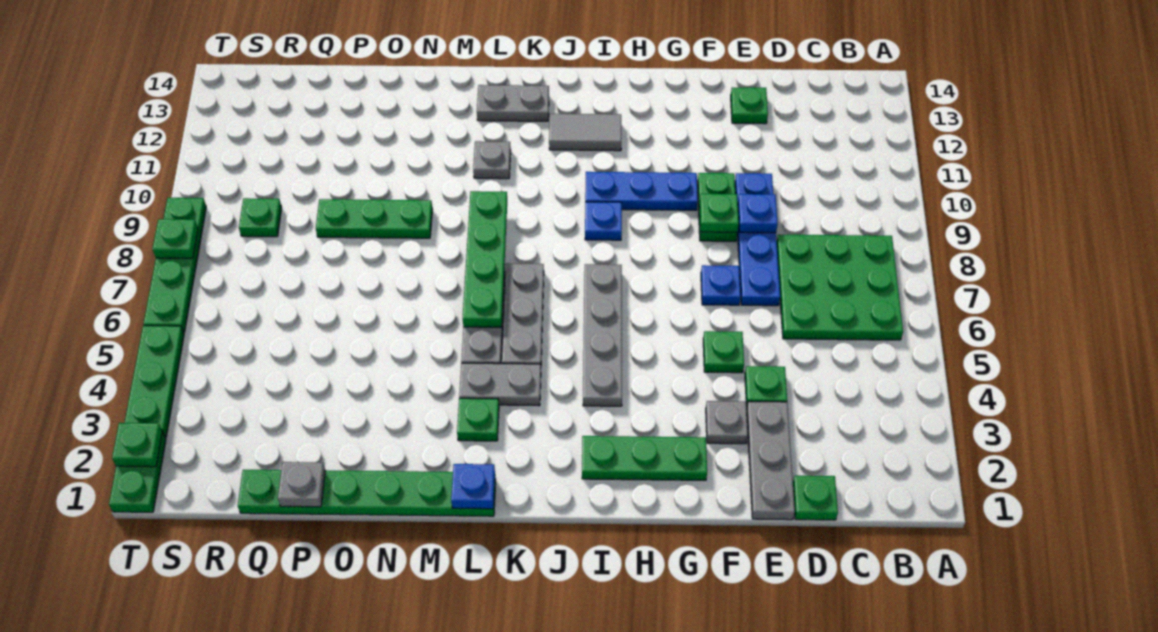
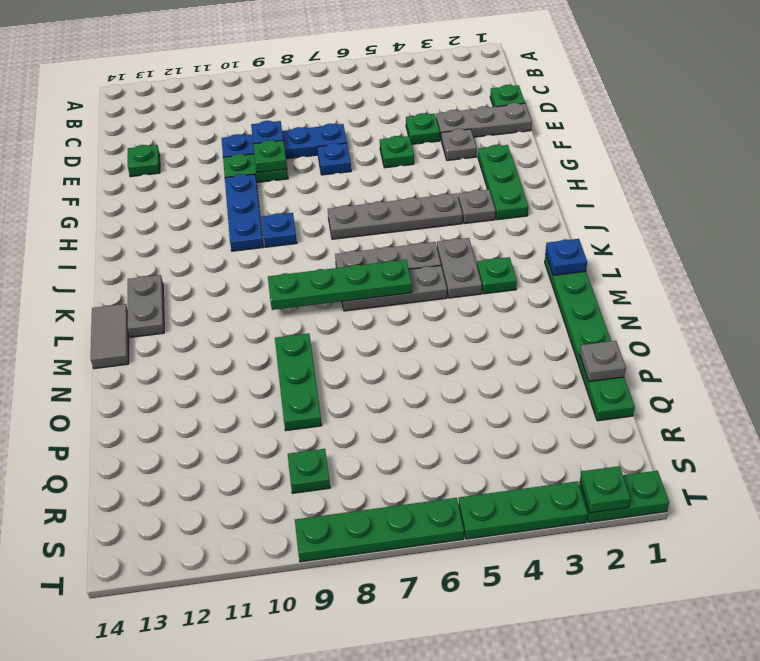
green 3x3 plate [777,235,903,340] -> none
grey 1x2 tile [549,114,621,151] -> grey 1x2 tile moved to [91,304,129,369]
grey 1x1 plate [473,141,511,179] -> grey 1x1 plate moved to [458,190,496,224]
green 1x1 plate [153,219,198,258] -> none

